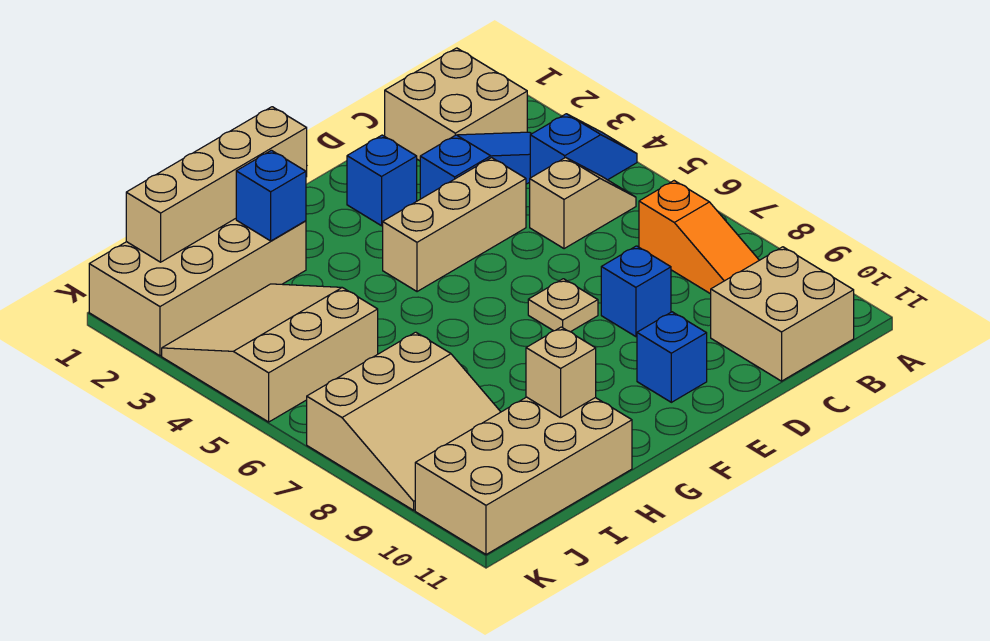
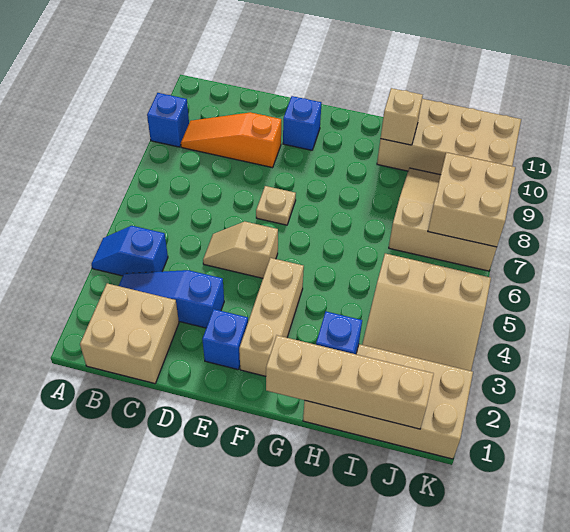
tan 1x2 slope [530,157,636,249] -> tan 1x2 slope moved to [203,222,278,278]
orange 1x3 slope [639,181,759,294] -> orange 1x3 slope turned to [181,112,281,168]
tan 2x2 brick [711,247,854,381] -> tan 2x2 brick moved to [428,152,515,247]
tan 1x3 brick [383,158,526,292] -> tan 1x3 brick turned to [239,258,304,376]
blue 1x1 brick [601,246,671,337] -> blue 1x1 brick moved to [147,93,189,147]

